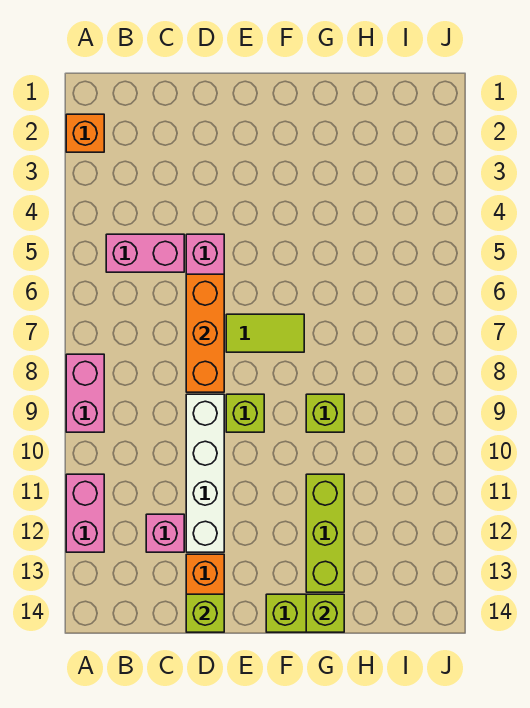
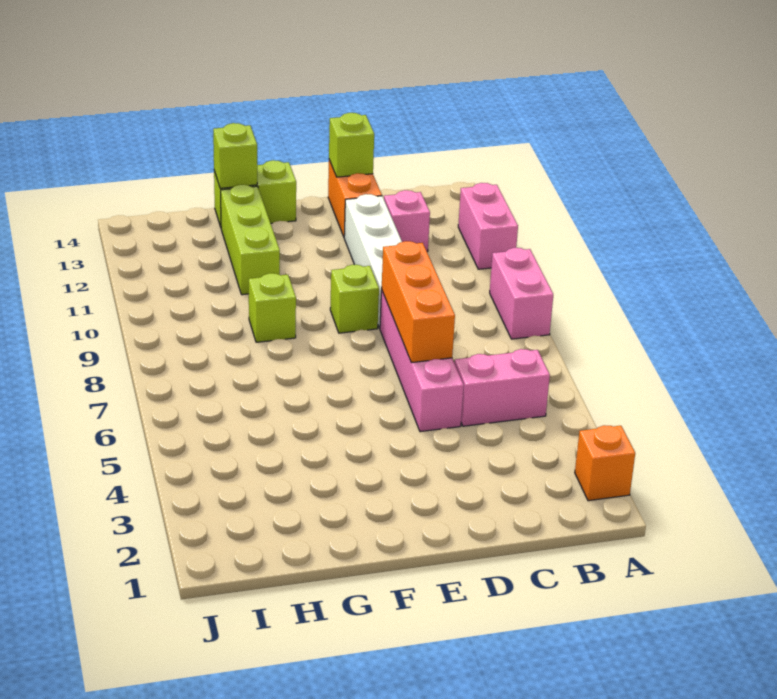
lime 1x2 tile [226,314,304,352] -> none

